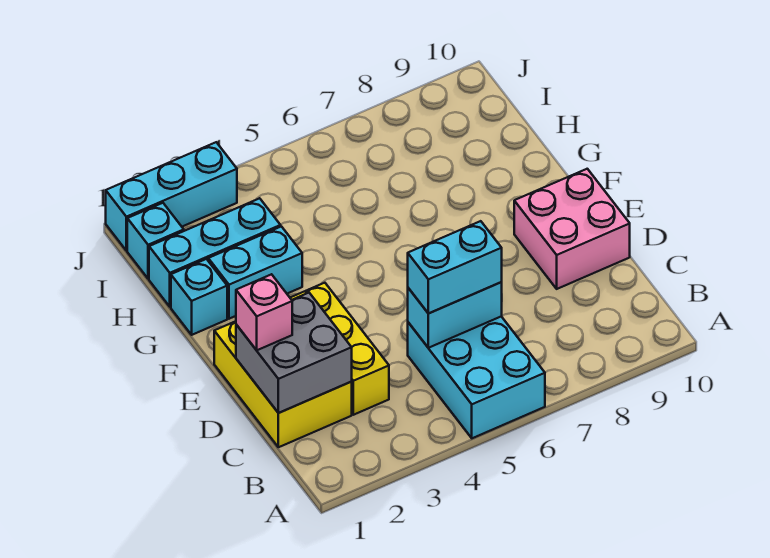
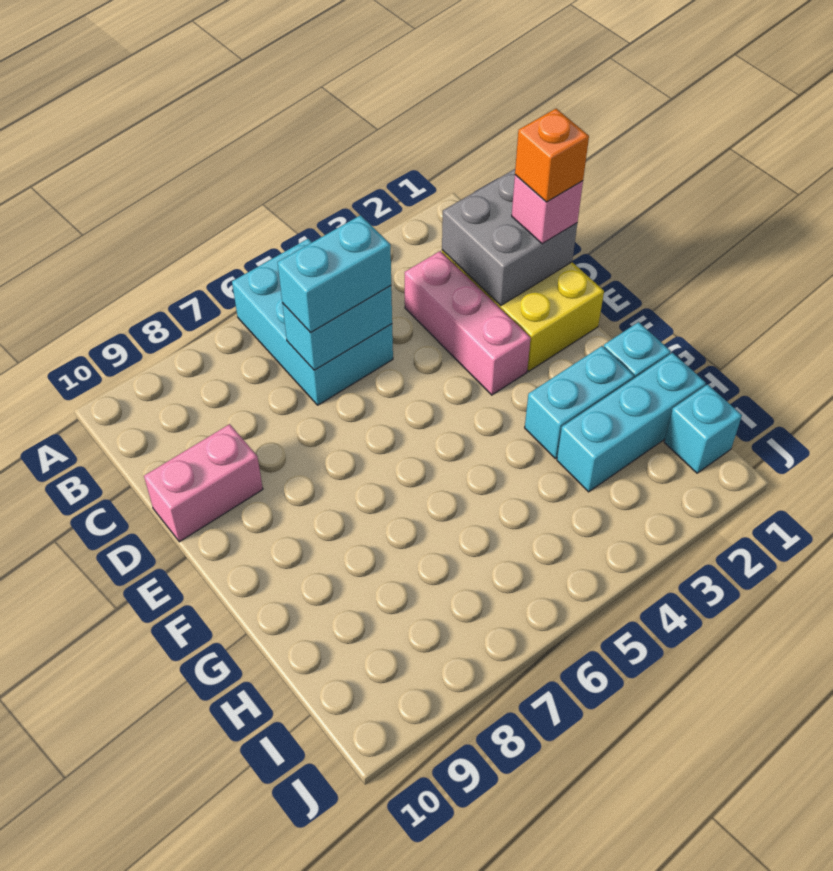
yellow 1x3 brick [290,283,389,415] -> pink 1x3 brick [404,251,531,395]
none -> orange 1x1 brick [515,109,589,202]
pink 2x2 brick [514,169,630,289] -> pink 1x2 brick [144,424,263,542]
cyan 1x3 brick [106,142,237,251] -> none

